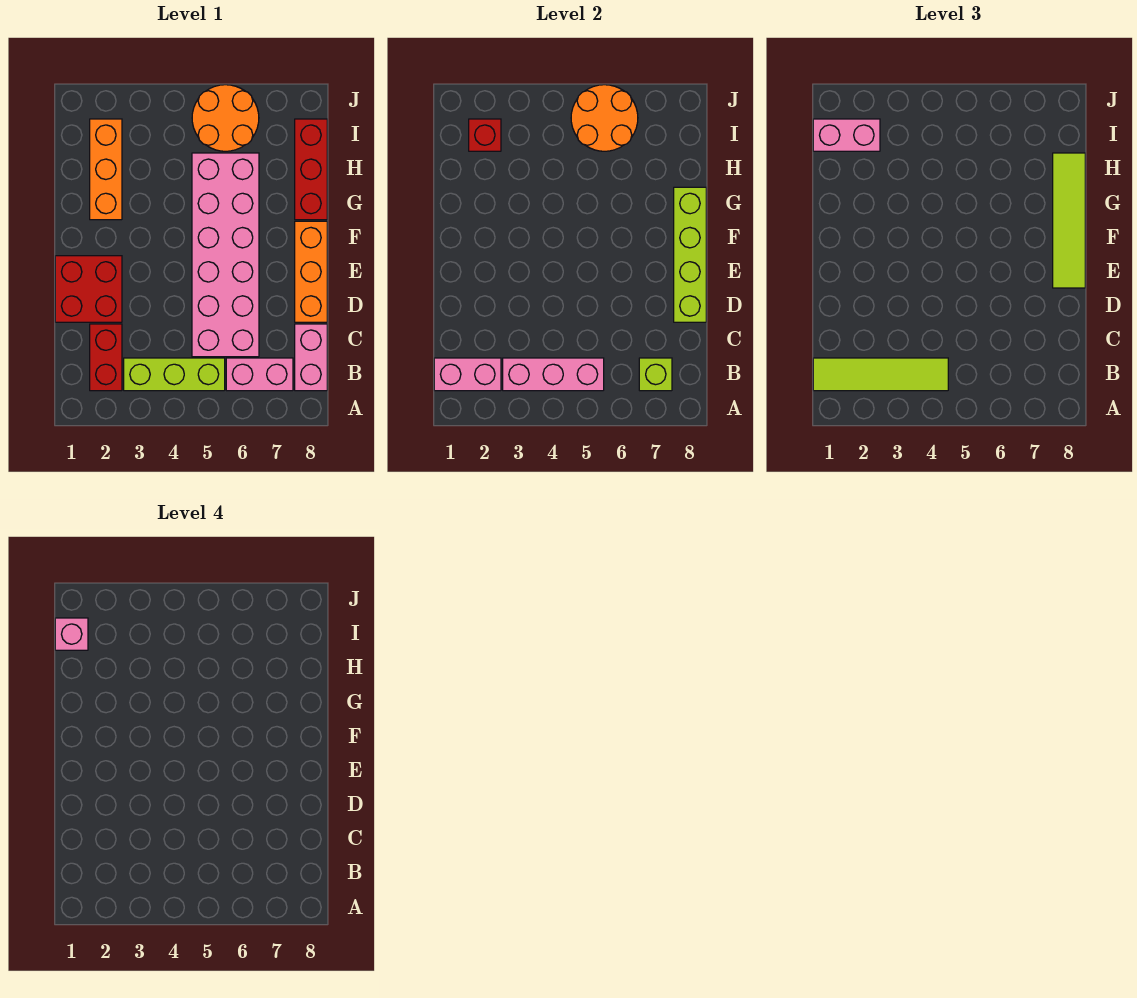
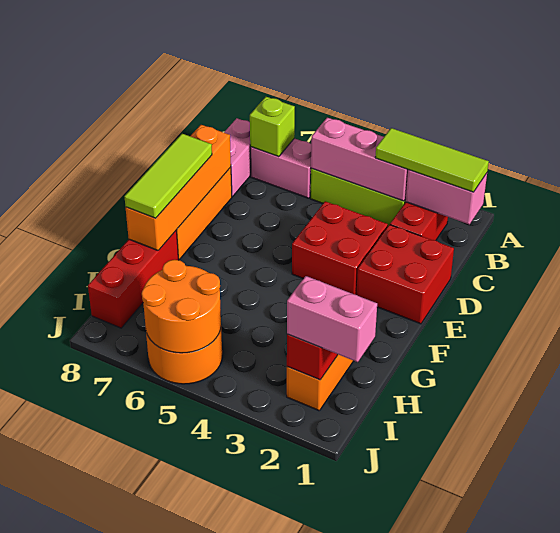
lime 1x4 tile [813,358,948,391] -> lime 1x3 tile [375,128,489,192]
pink 2x6 brick [192,153,259,357] -> none
none -> red 2x2 brick [292,201,388,295]
lime 1x4 brick [674,187,706,322] -> orange 1x4 brick [126,125,231,250]
lime 1x4 tile [1053,153,1085,288] -> lime 1x3 tile [124,134,212,218]
pink 1x1 brick [55,618,88,650] -> none

